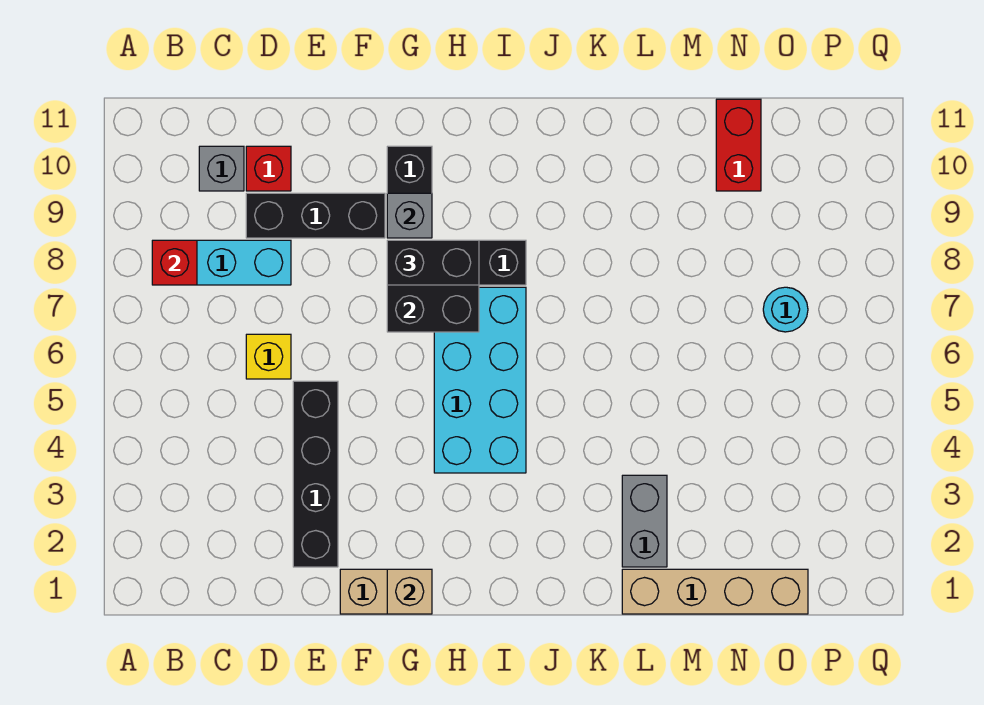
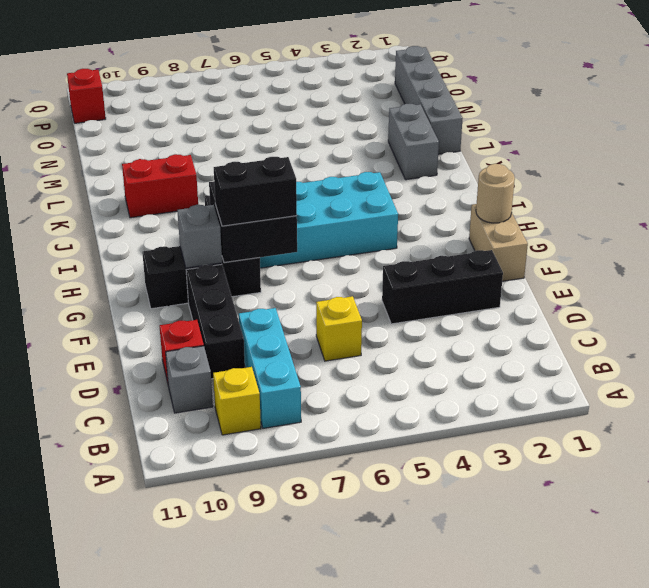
red 1x1 brick [152,240,197,285] -> red 1x1 brick moved to [67,69,106,123]
none -> yellow 1x1 brick [213,367,261,435]
black 1x4 brick [293,381,338,567] -> black 1x3 brick [382,250,503,324]
tan 1x1 brick [387,569,432,614] -> tan 1x1 round brick [476,164,515,223]
black 1x2 brick [387,240,479,285] -> black 1x2 brick turned to [214,157,297,226]
tan 1x4 brick [622,569,808,614] -> grey 1x4 brick [395,46,463,154]
grey 1x2 brick [622,475,667,567] -> grey 1x2 brick turned to [388,104,439,180]
red 1x2 brick [716,99,761,191] -> red 1x2 brick moved to [122,154,198,218]
cyan 1x1 round brick [763,287,808,332] -> none

